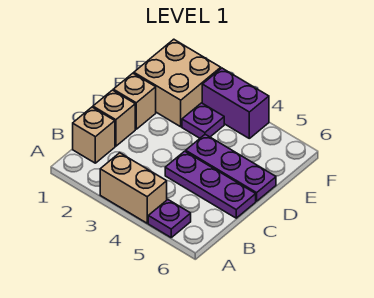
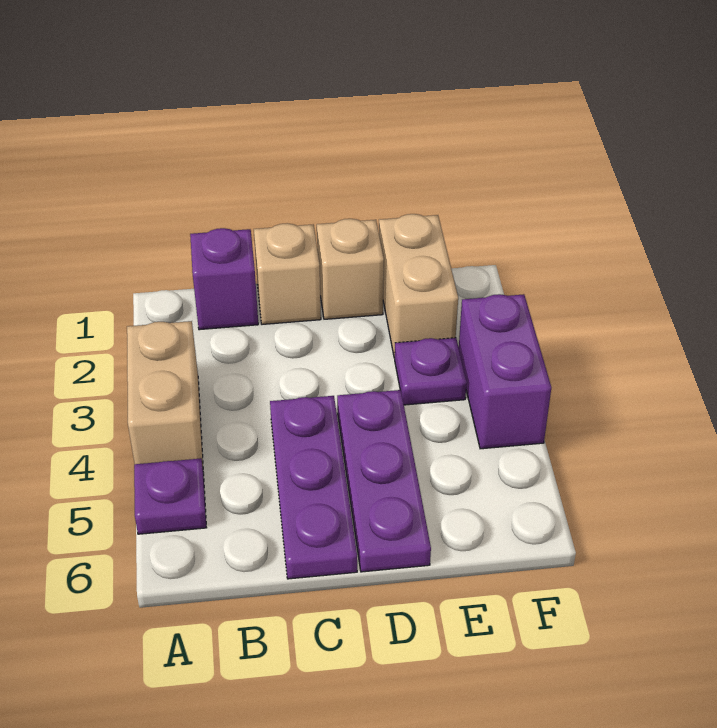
tan 1x1 brick [73,107,115,163] -> purple 1x1 brick [190,228,258,330]
tan 2x2 brick [134,39,221,127] -> tan 1x2 brick [379,214,458,358]

